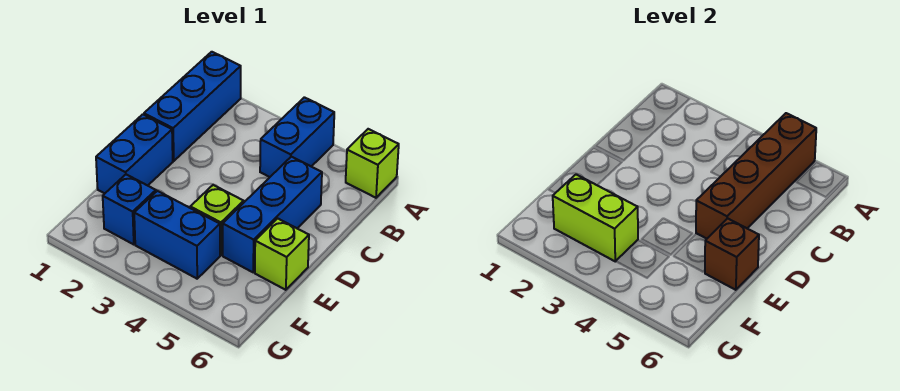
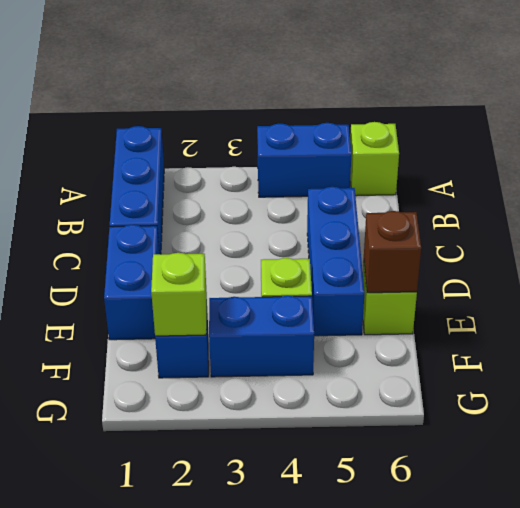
blue 1x2 brick [260,97,334,177] -> blue 1x2 brick turned to [257,123,351,197]
brown 1x4 brick [696,113,816,239] -> none
lime 1x2 brick [553,174,638,261] -> lime 1x1 brick [151,253,207,336]

